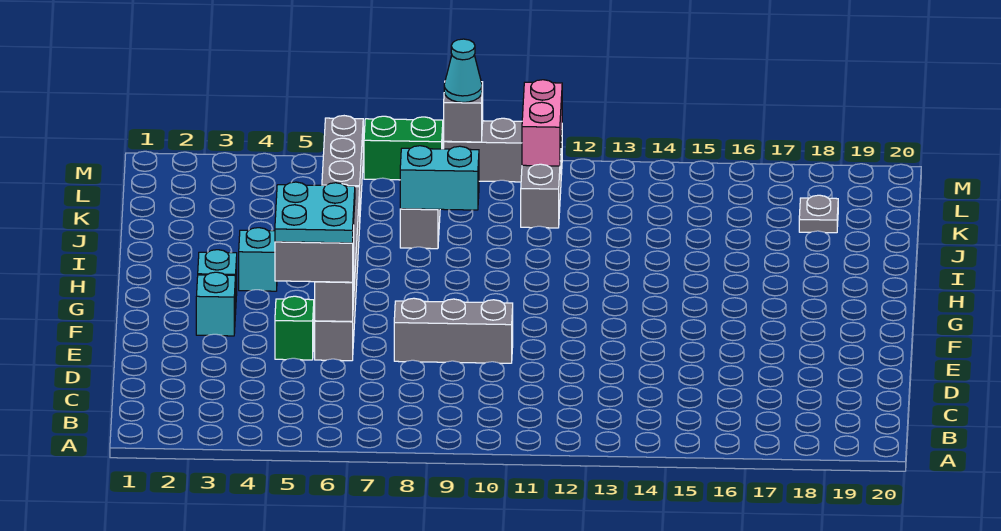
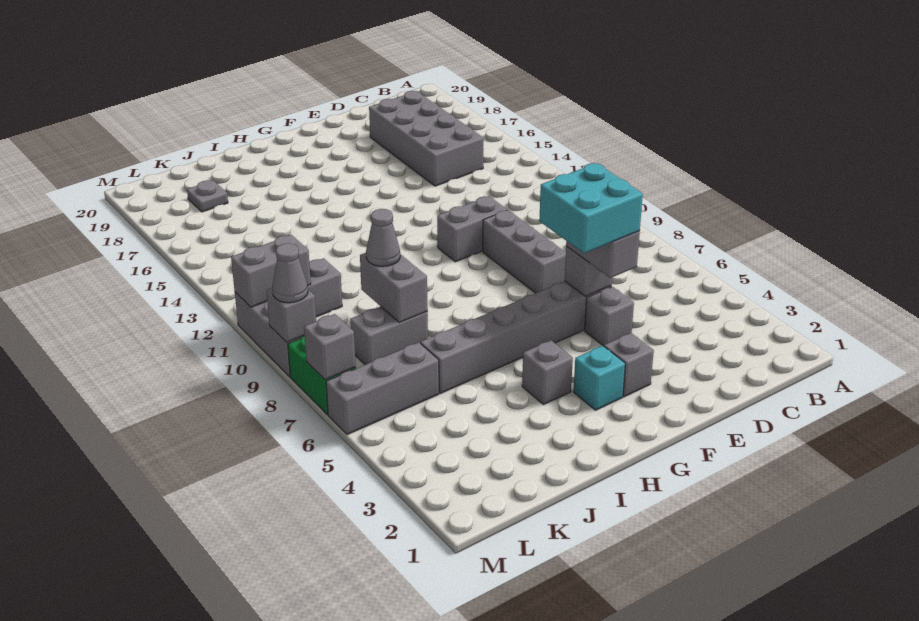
none -> grey 2x4 brick [369,91,483,186]
green 1x1 brick [275,296,314,360] -> grey 1x1 brick [585,287,634,346]
cyan 2x2 plate [275,182,355,243] -> cyan 2x2 brick [539,163,643,253]
none -> grey 1x2 brick [437,196,507,262]
cyan 1x1 brick [196,272,236,336] -> grey 1x1 brick [604,333,654,397]
cyan 1x1 brick [239,228,277,291] -> grey 1x1 brick [522,340,573,405]
cyan 1x2 brick [400,146,479,210] -> grey 1x2 brick [360,253,428,323]
none -> grey 1x1 cone [366,209,400,266]
pink 1x2 brick [522,80,562,166] -> grey 1x2 brick [231,235,311,307]
none -> grey 1x1 brick [304,314,356,380]
cyan 1x1 cone [444,39,482,102] -> grey 1x1 cone [272,243,308,303]

